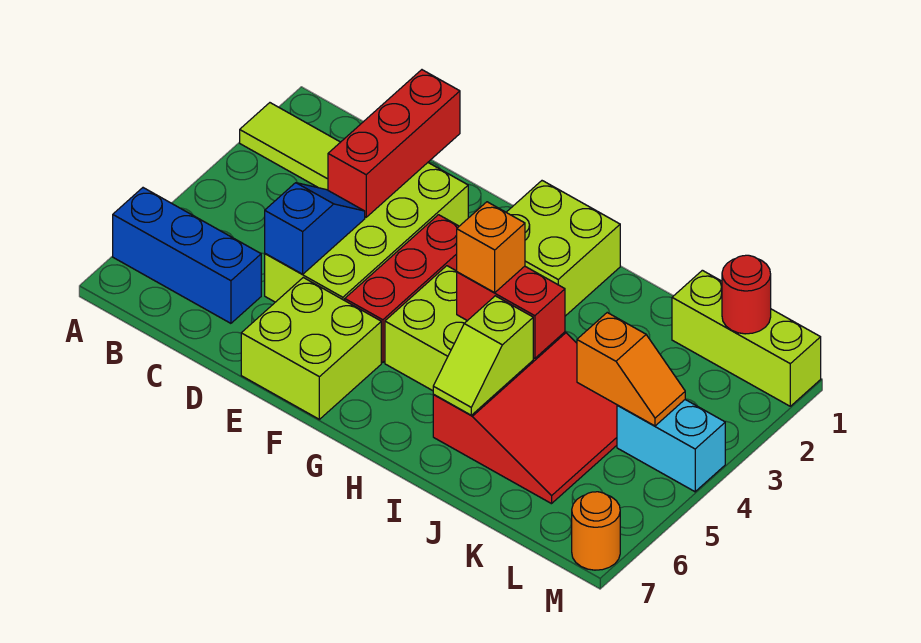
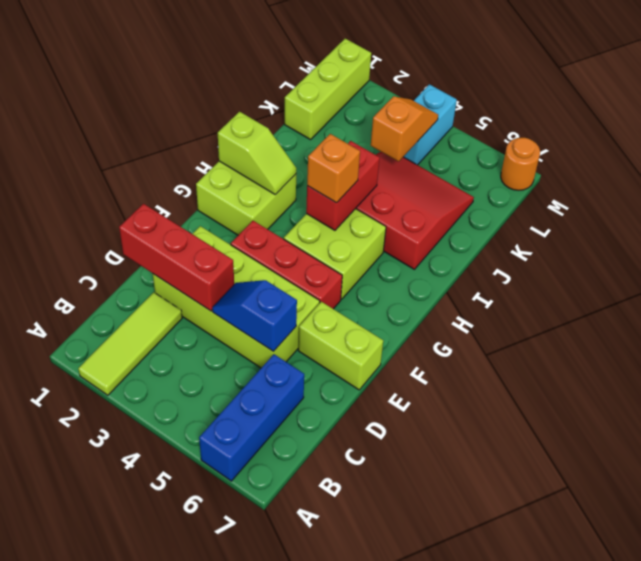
lime 2x2 brick [241,278,381,419] -> lime 1x2 brick [298,302,383,390]
lime 1x2 slope [433,296,533,415] -> lime 1x2 slope moved to [218,112,297,195]
red 1x1 round brick [722,255,771,334] -> none

